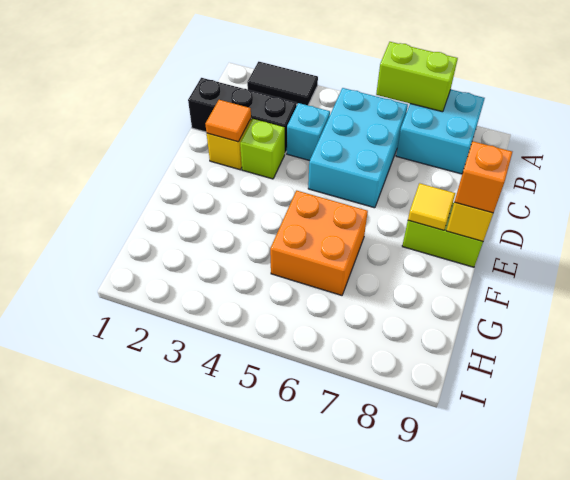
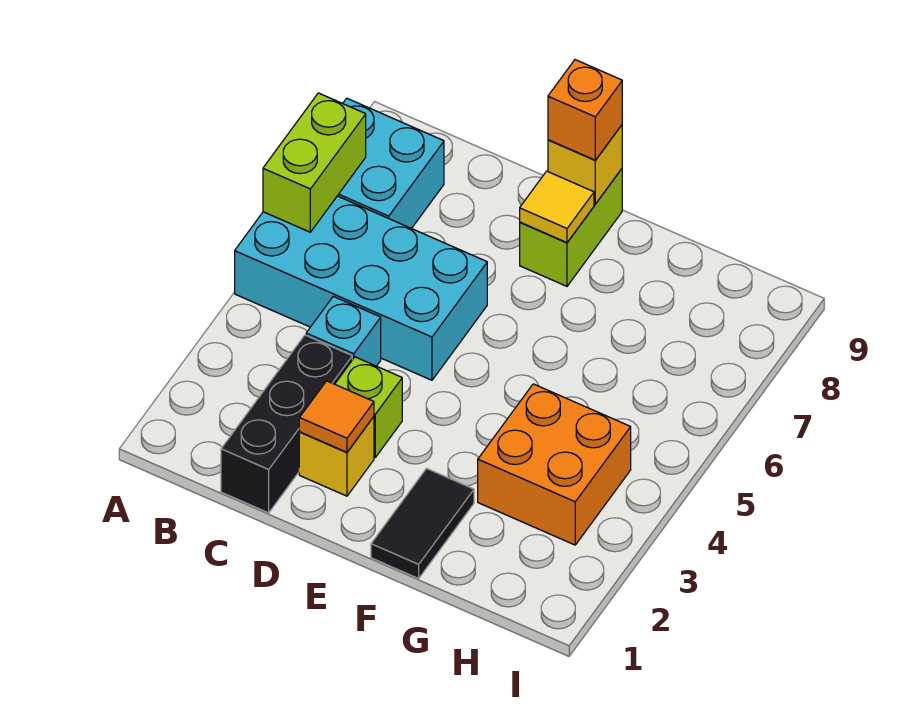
black 1x2 tile [247,62,318,105] -> black 1x2 tile moved to [371,469,474,578]
cyan 2x3 brick [308,88,408,208] -> cyan 2x4 brick [235,196,487,380]
orange 2x2 brick [270,191,368,295] -> orange 2x2 brick moved to [478,384,631,545]

